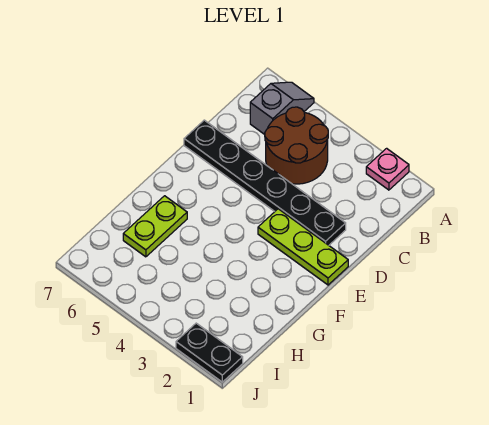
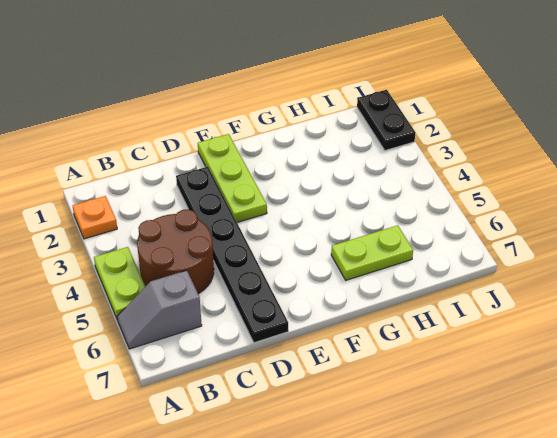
pink 1x1 plate [366,148,409,190] -> orange 1x1 plate [73,196,117,239]
none -> lime 1x2 plate [94,247,145,320]

